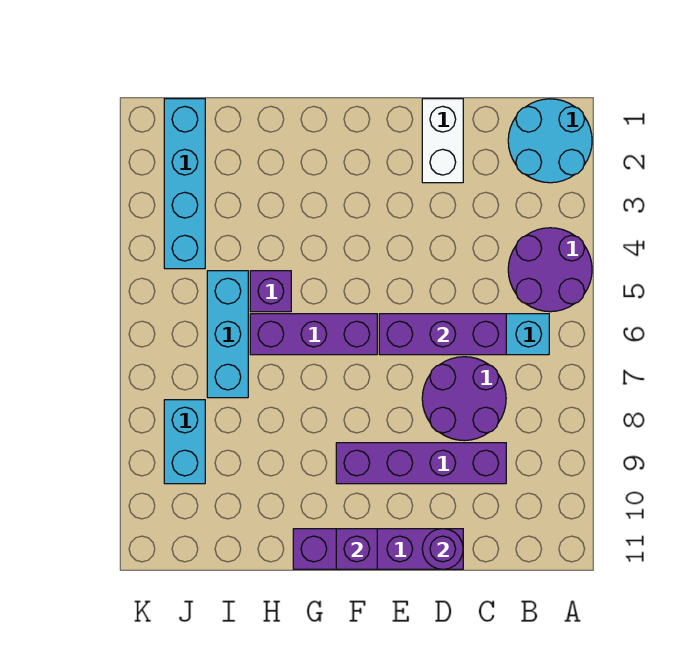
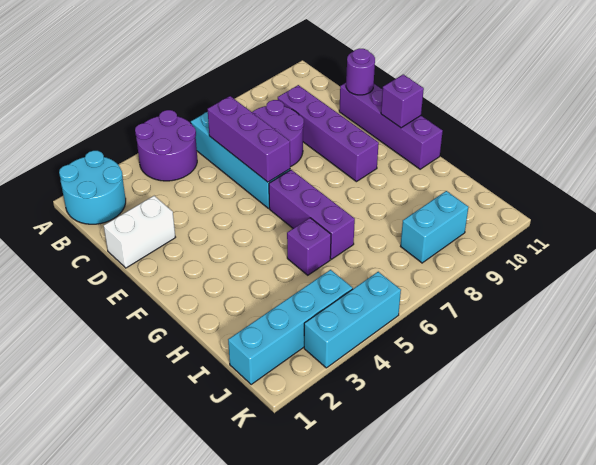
cyan 1x3 brick [207,271,248,398] -> cyan 1x3 brick moved to [304,272,401,368]

